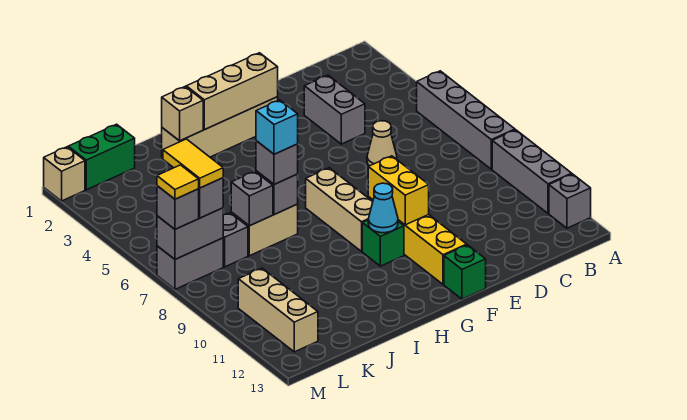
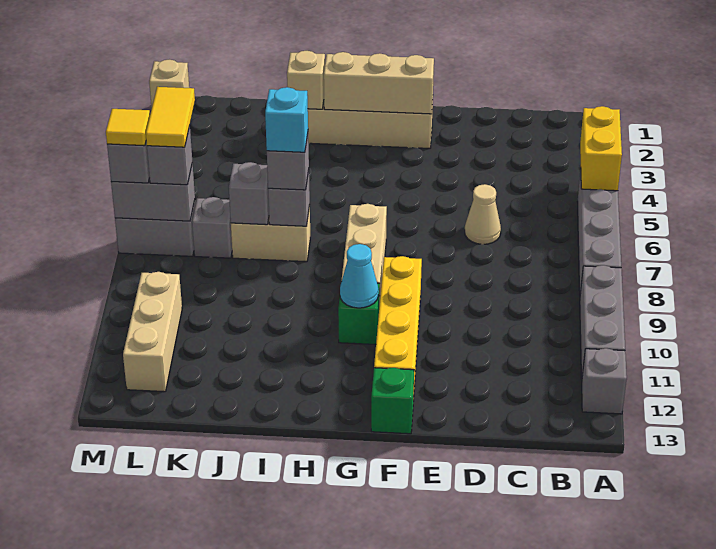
grey 1x2 brick [304,75,365,144] -> none
yellow 1x2 brick [368,156,429,225] -> yellow 1x2 brick moved to [580,106,622,191]
green 1x2 brick [68,124,135,190] -> none

